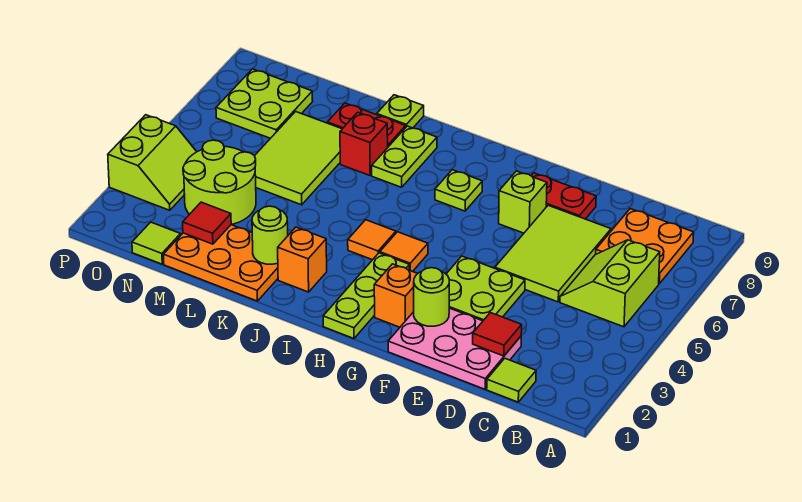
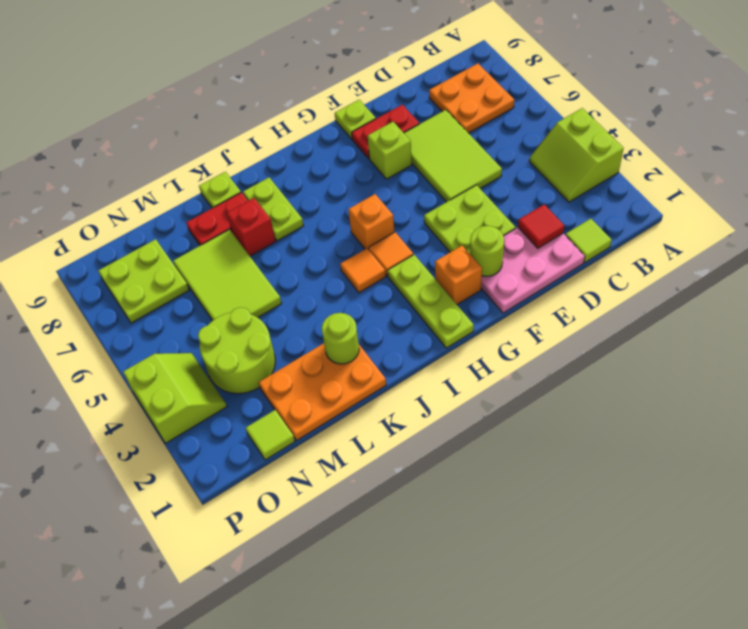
lime 2x2 slope [560,240,660,327] -> lime 2x2 slope moved to [529,108,624,202]
lime 1x1 plate [435,170,482,211] -> lime 1x1 plate moved to [335,100,376,139]
orange 1x1 brick [278,227,327,292] -> orange 1x1 brick moved to [348,194,394,250]
red 1x1 tile [183,202,231,244] -> none

